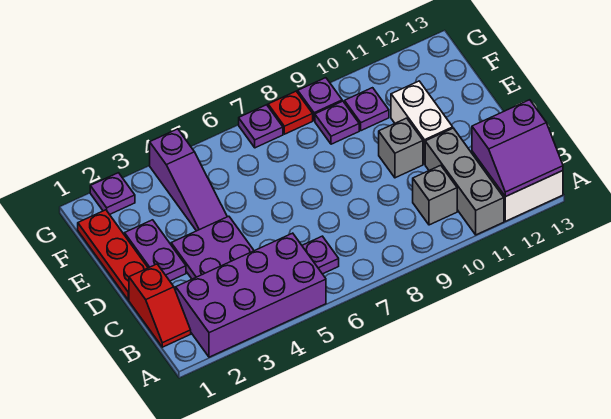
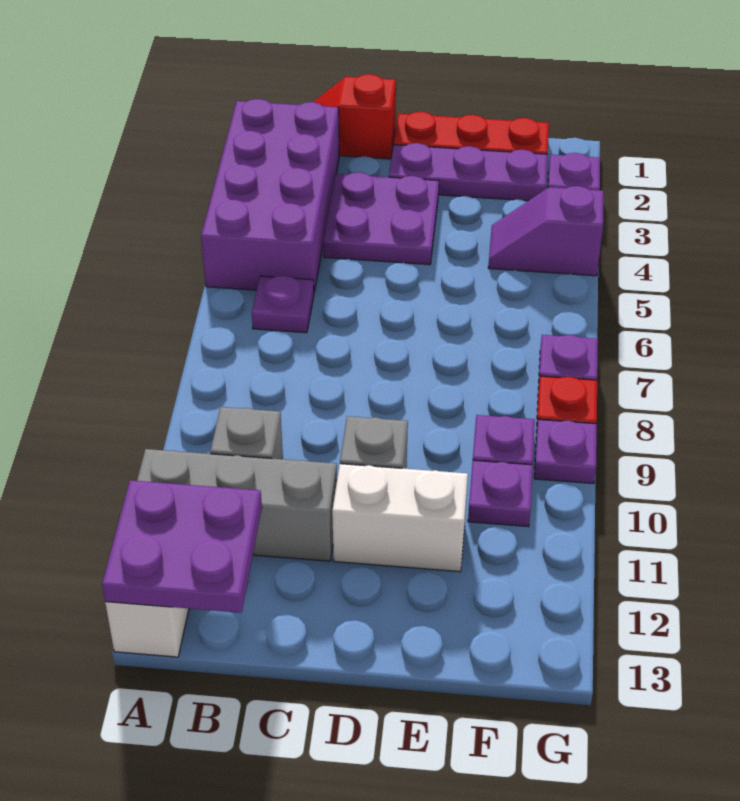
purple 2x2 slope [472,100,563,197] -> purple 2x2 plate [102,480,262,613]
purple 1x2 plate [125,220,186,281] -> purple 1x3 plate [389,143,548,201]
purple 1x3 slope [150,129,227,231] -> purple 1x2 slope [488,186,604,276]

